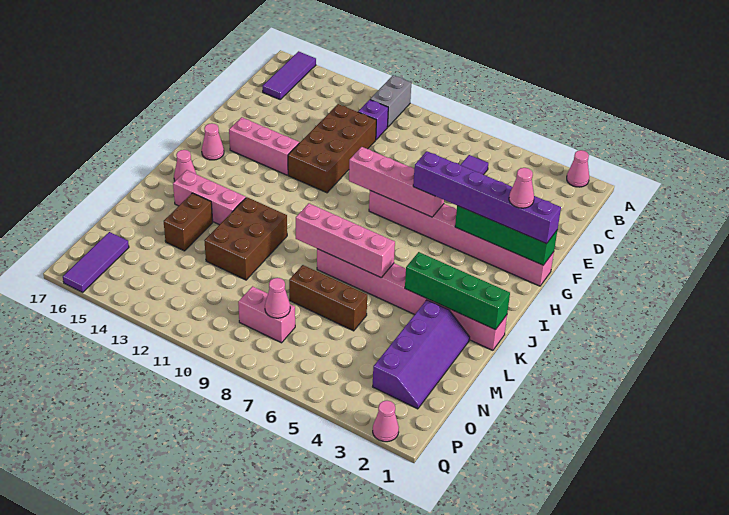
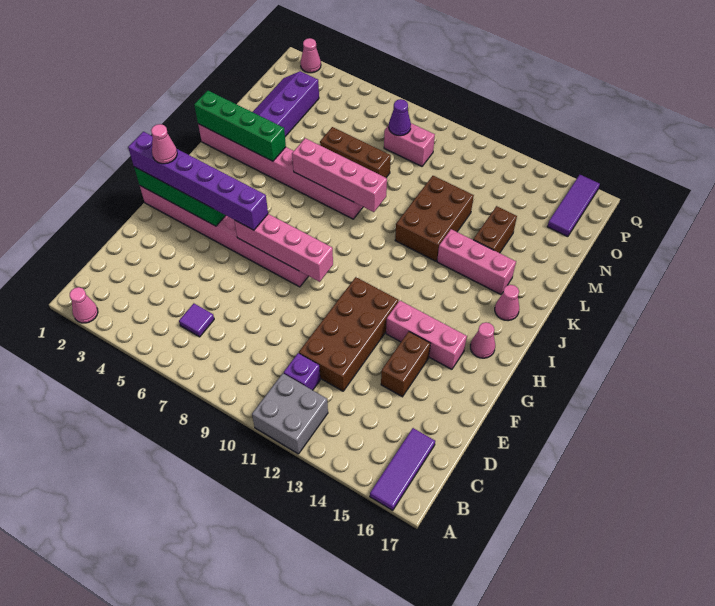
grey 1x2 brick [370,75,411,127] -> grey 2x2 brick [252,373,328,454]
none -> brown 1x2 brick [381,332,430,397]
pink 1x1 cone [265,278,290,318] -> purple 1x1 cone [389,99,411,136]

